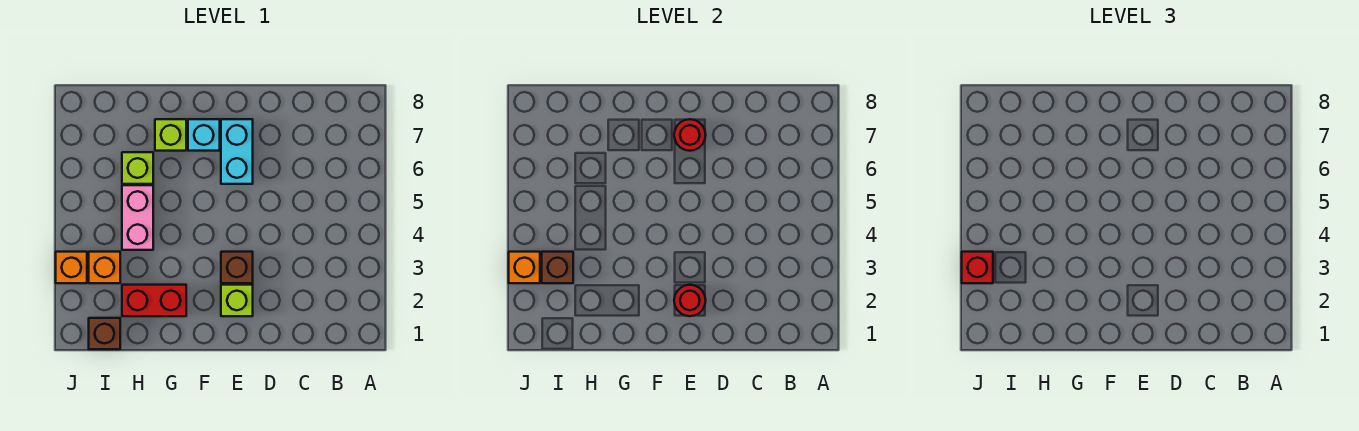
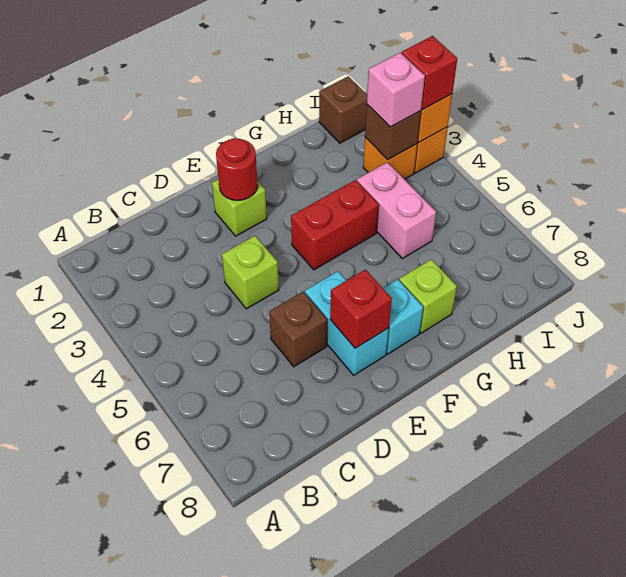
brown 1x1 brick [221,252,253,283] -> brown 1x1 brick moved to [269,292,327,367]
red 1x1 round brick [674,119,706,151] -> red 1x1 brick [330,270,392,348]
red 1x2 brick [122,285,186,316] -> red 1x2 brick moved to [291,180,379,270]
lime 1x1 brick [122,152,153,184] -> lime 1x1 brick moved to [222,236,279,309]
none -> pink 1x1 brick [367,53,425,127]

